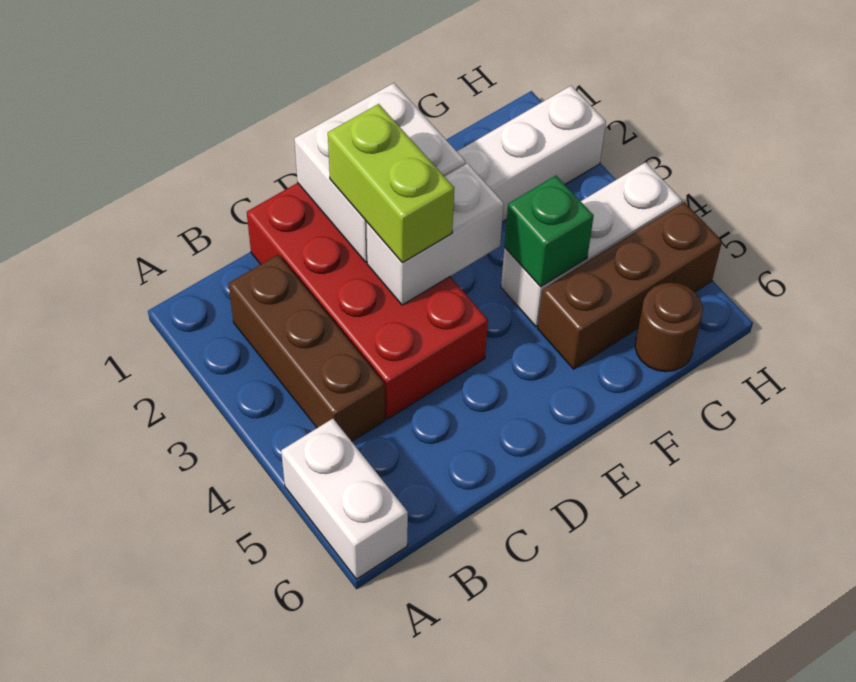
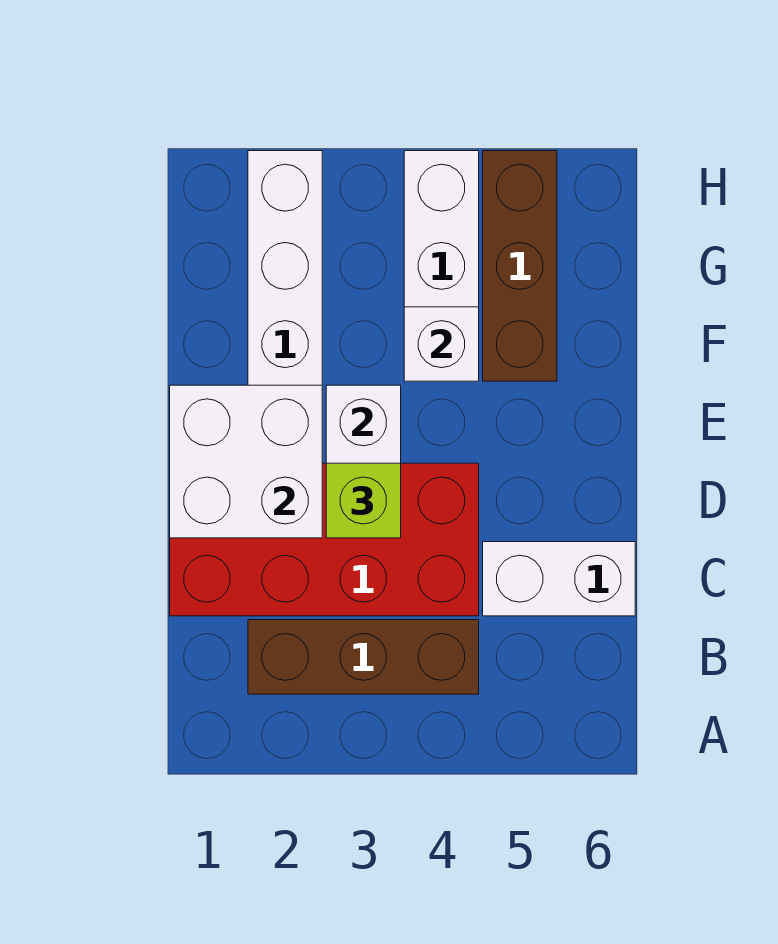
white 1x2 brick [281,419,408,579] -> white 1x2 brick moved to [483,542,635,616]
lime 1x2 brick [328,104,454,263] -> lime 1x1 brick [326,463,401,538]
green 1x1 brick [504,176,594,287] -> white 1x1 brick [404,307,479,381]
brown 1x1 round brick [635,283,703,372] -> none

